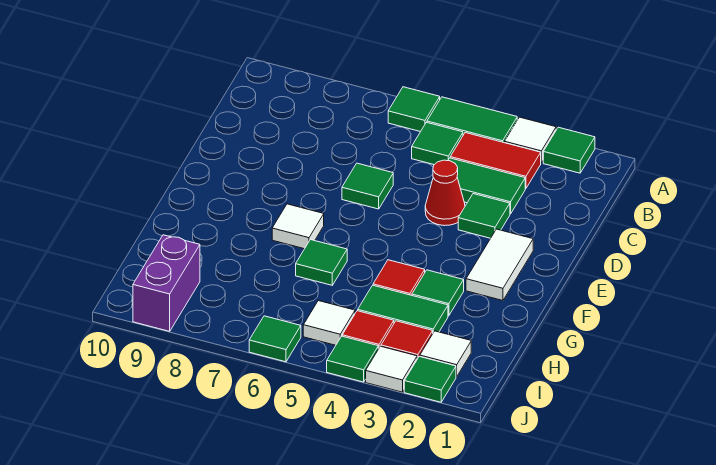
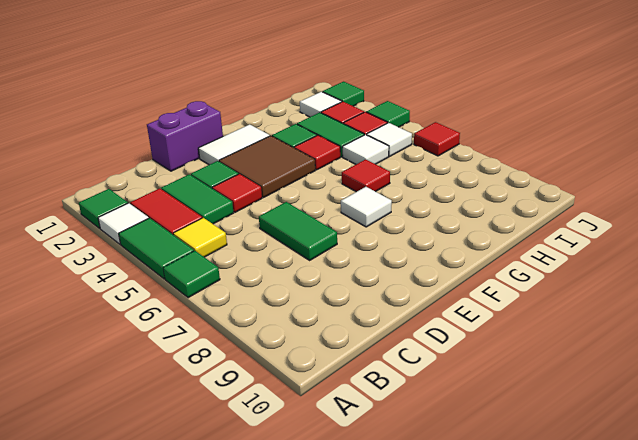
green 1x1 tile [412,122,463,165] -> yellow 1x1 tile [173,218,227,257]
red 1x1 cone [425,160,465,226] -> red 1x1 tile [212,174,262,212]
green 1x1 tile [342,163,393,209] -> green 1x2 tile [259,202,337,260]
none -> brown 2x2 tile [219,136,315,198]
green 1x1 tile [296,240,347,285] -> red 1x1 tile [342,159,390,192]
purple 1x2 brick [133,235,200,331] -> purple 1x2 brick moved to [147,101,223,171]
white 1x1 tile [366,346,417,392] -> white 1x1 tile moved to [342,135,389,164]
green 1x1 tile [249,316,301,362] -> red 1x1 tile [414,122,460,156]

